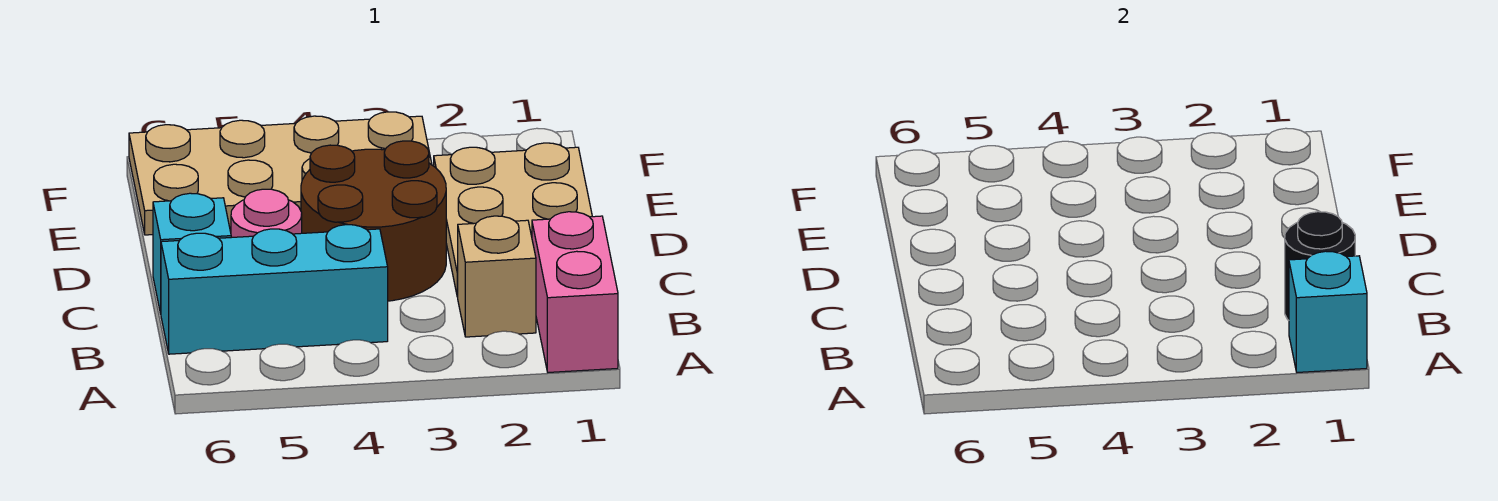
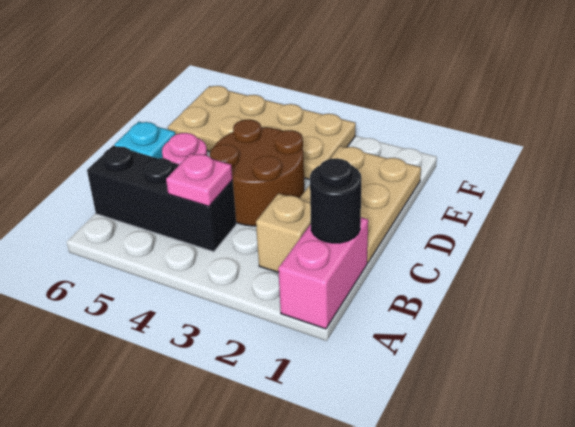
cyan 1x1 brick [1289,251,1367,372] -> none
cyan 1x3 brick [161,225,388,354] -> black 1x3 brick [87,146,236,252]
none -> pink 1x1 plate [166,153,232,206]

